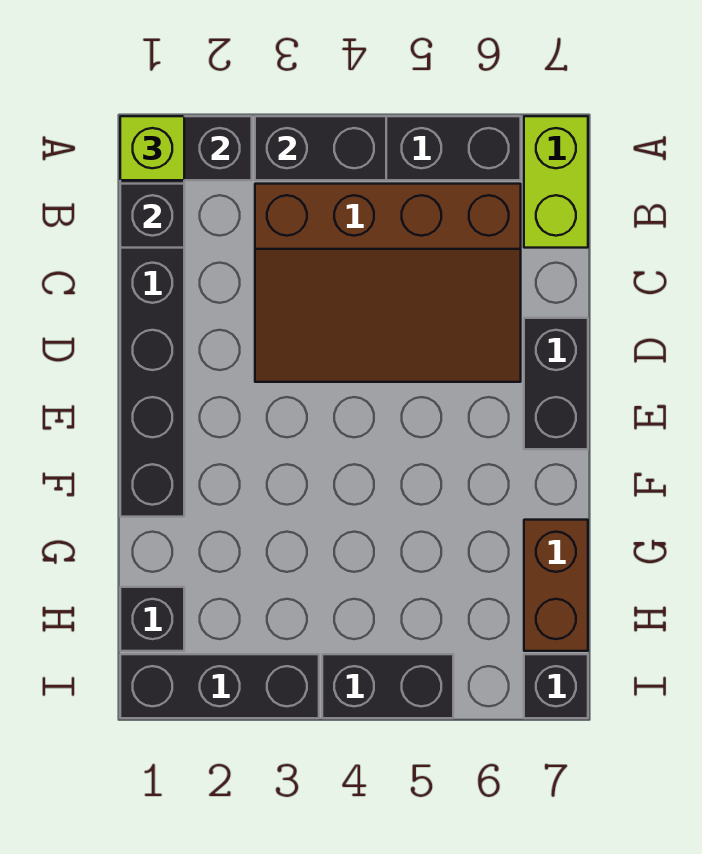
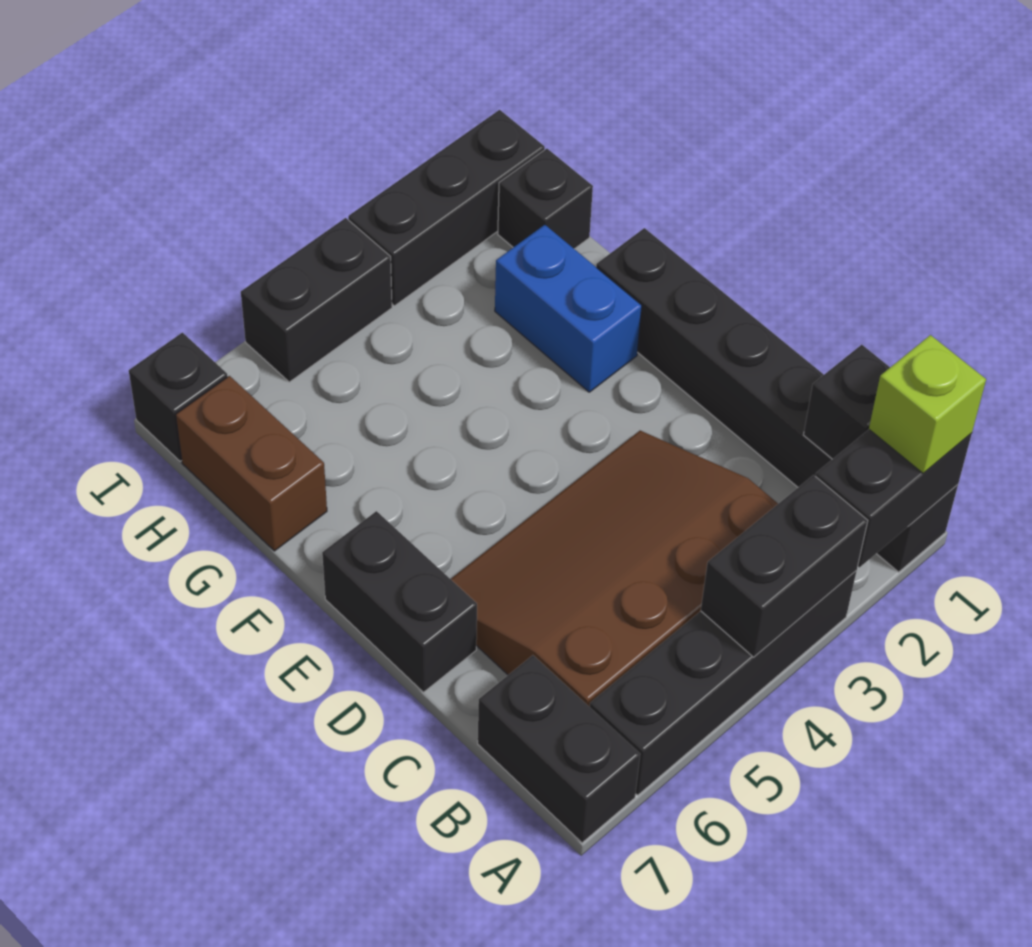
lime 1x2 brick [524,116,588,248] -> black 1x2 brick [478,655,640,843]
none -> blue 1x2 brick [495,225,642,392]

